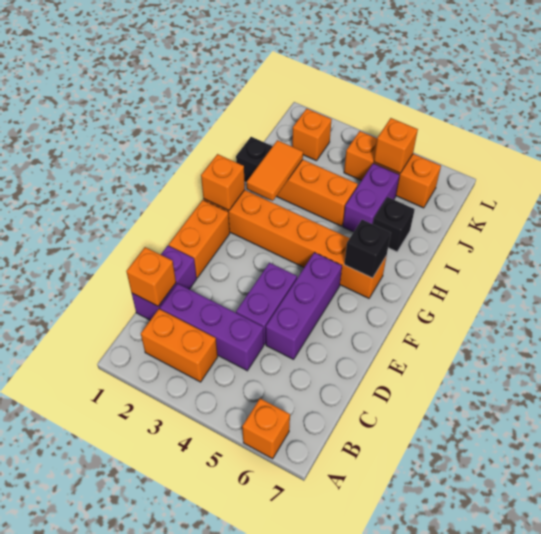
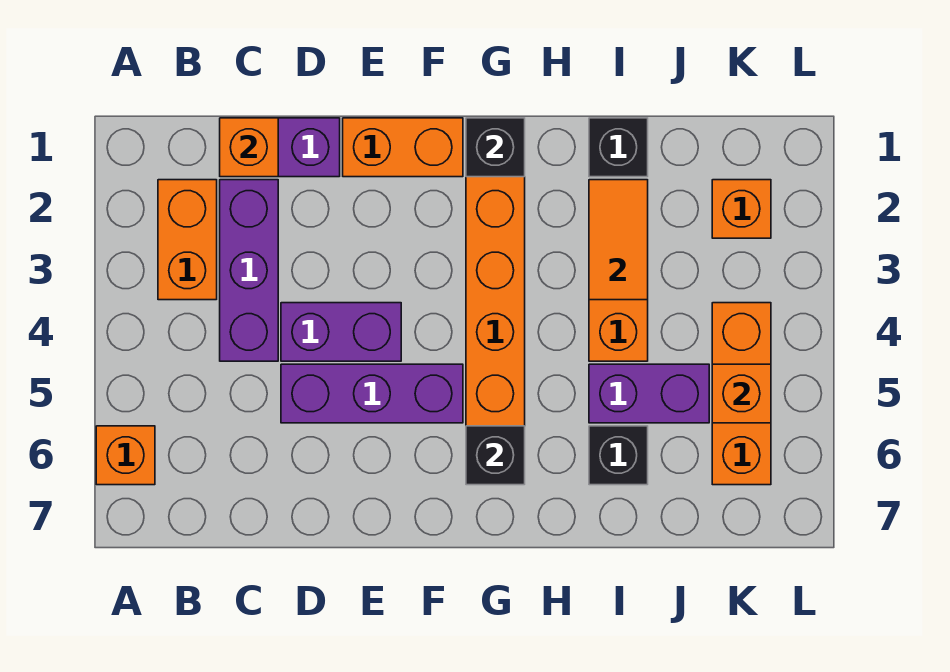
orange 1x1 brick [201,154,245,210] -> black 1x1 brick [466,118,525,177]
orange 1x2 tile [247,140,303,201] -> orange 1x2 tile turned to [589,180,648,300]

